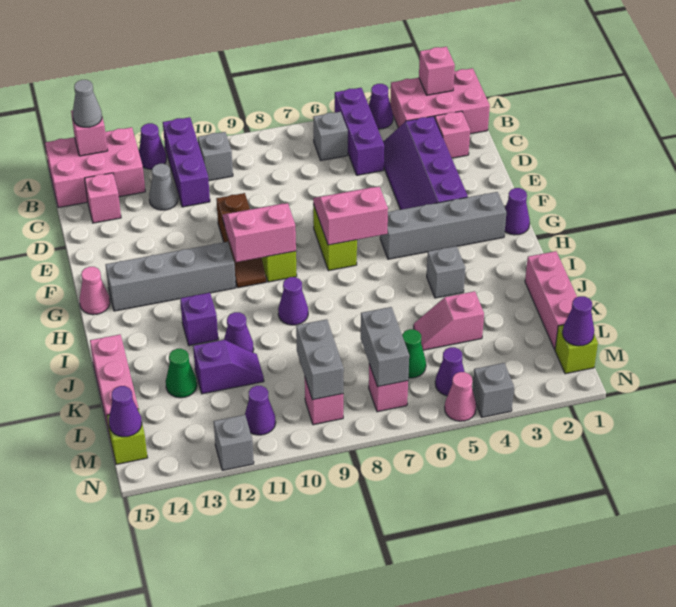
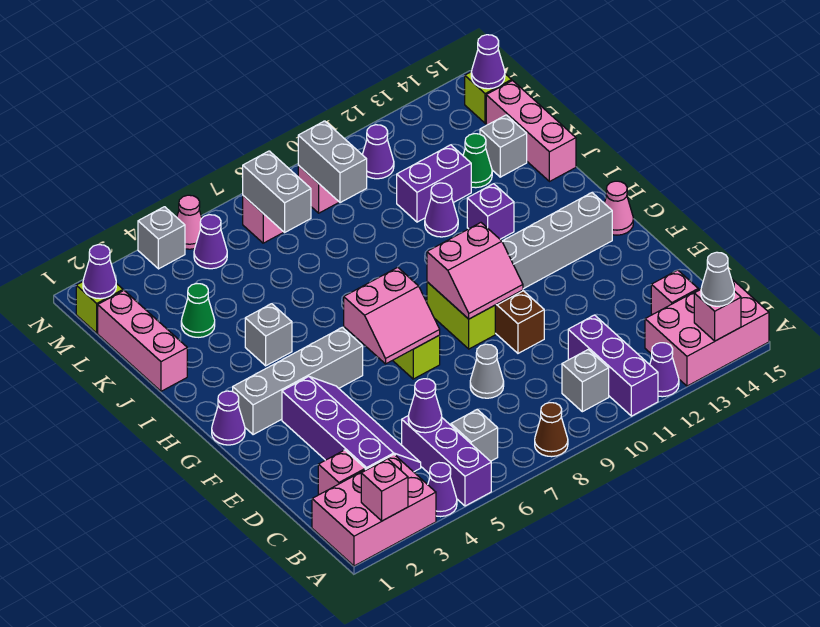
none -> brown 1x1 cone [535,403,568,457]
grey 1x1 cone [149,164,178,210] -> grey 1x1 cone moved to [470,344,504,398]
purple 1x1 cone [278,277,308,325] -> purple 1x1 cone moved to [408,379,442,433]
pink 1x2 slope [414,291,484,350] -> none
purple 1x2 slope [193,340,264,394] -> purple 1x2 brick [397,145,471,222]
green 1x1 cone [402,329,426,378] -> green 1x1 cone moved to [181,284,215,337]
grey 1x1 brick [214,415,254,470] -> grey 1x1 brick moved to [480,115,527,177]

